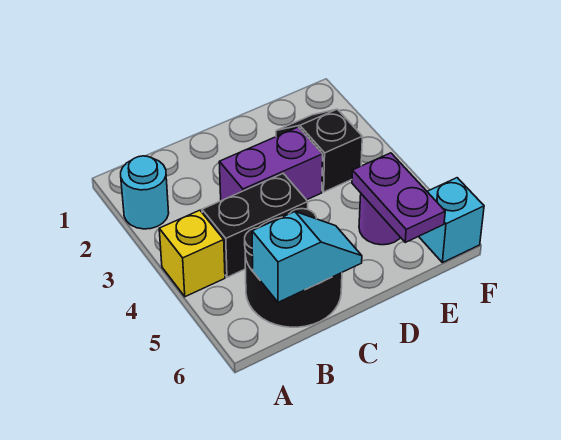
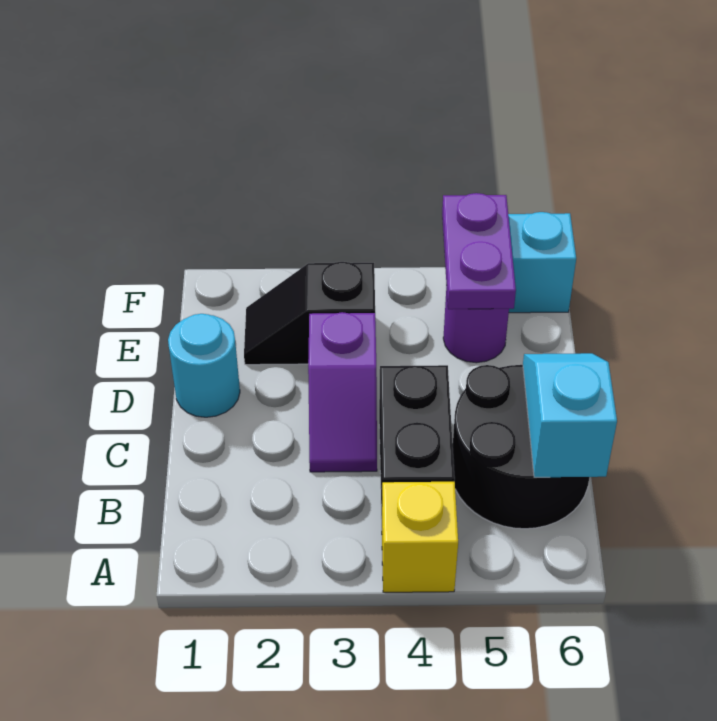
cyan 1x1 round brick [121,156,169,229] -> cyan 1x1 round brick moved to [168,314,240,417]
purple 1x2 brick [219,127,323,201] -> purple 1x2 slope [308,312,377,472]
purple 1x2 plate [352,153,445,242] -> purple 1x2 plate turned to [442,193,516,309]

